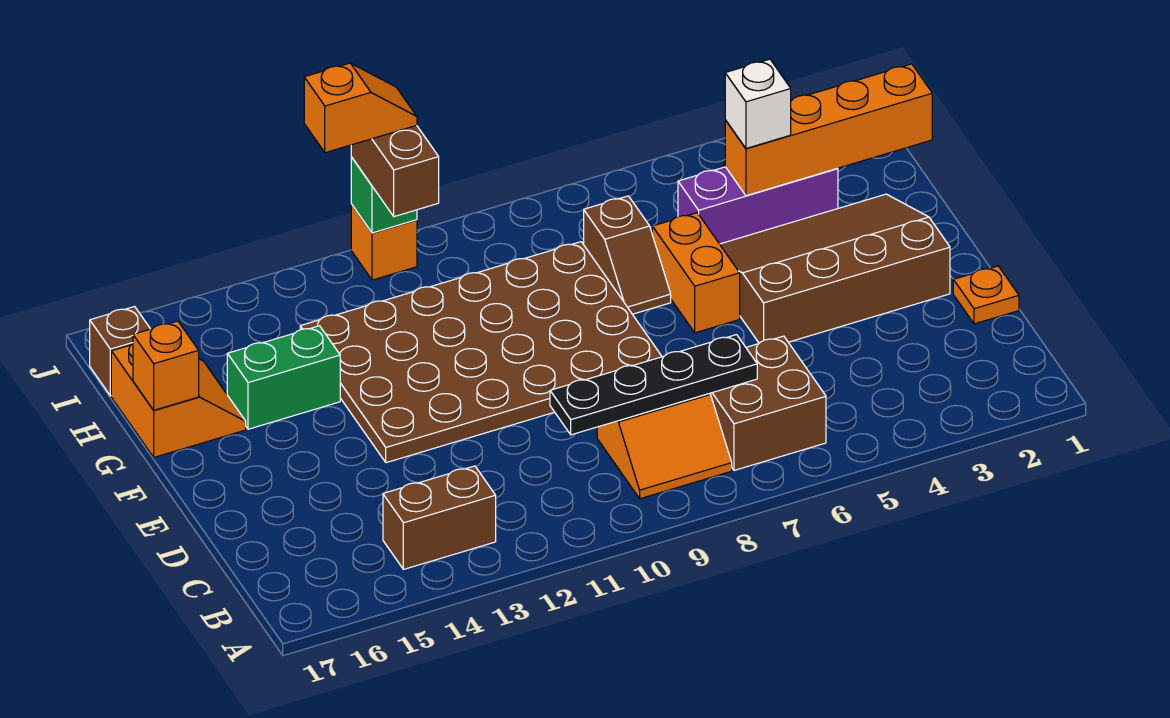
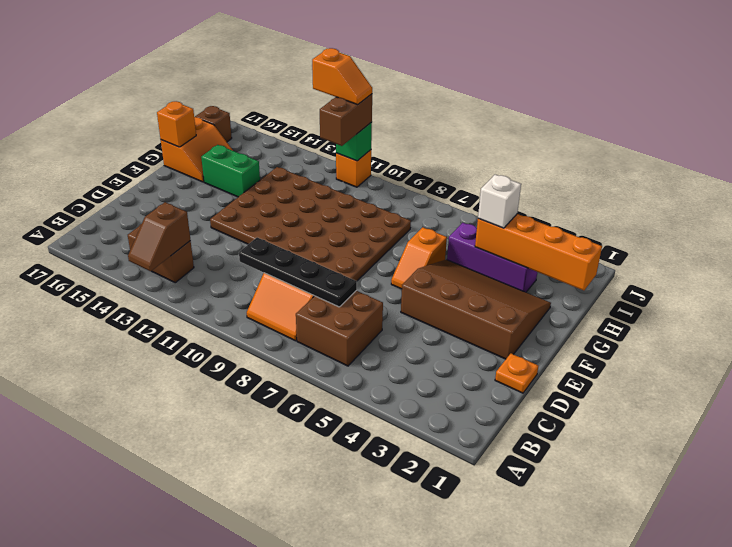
orange 1x2 brick [652,213,740,333] -> orange 1x2 slope [391,227,447,289]
brown 1x2 slope [584,196,671,314] -> brown 1x2 slope moved to [128,202,190,271]

